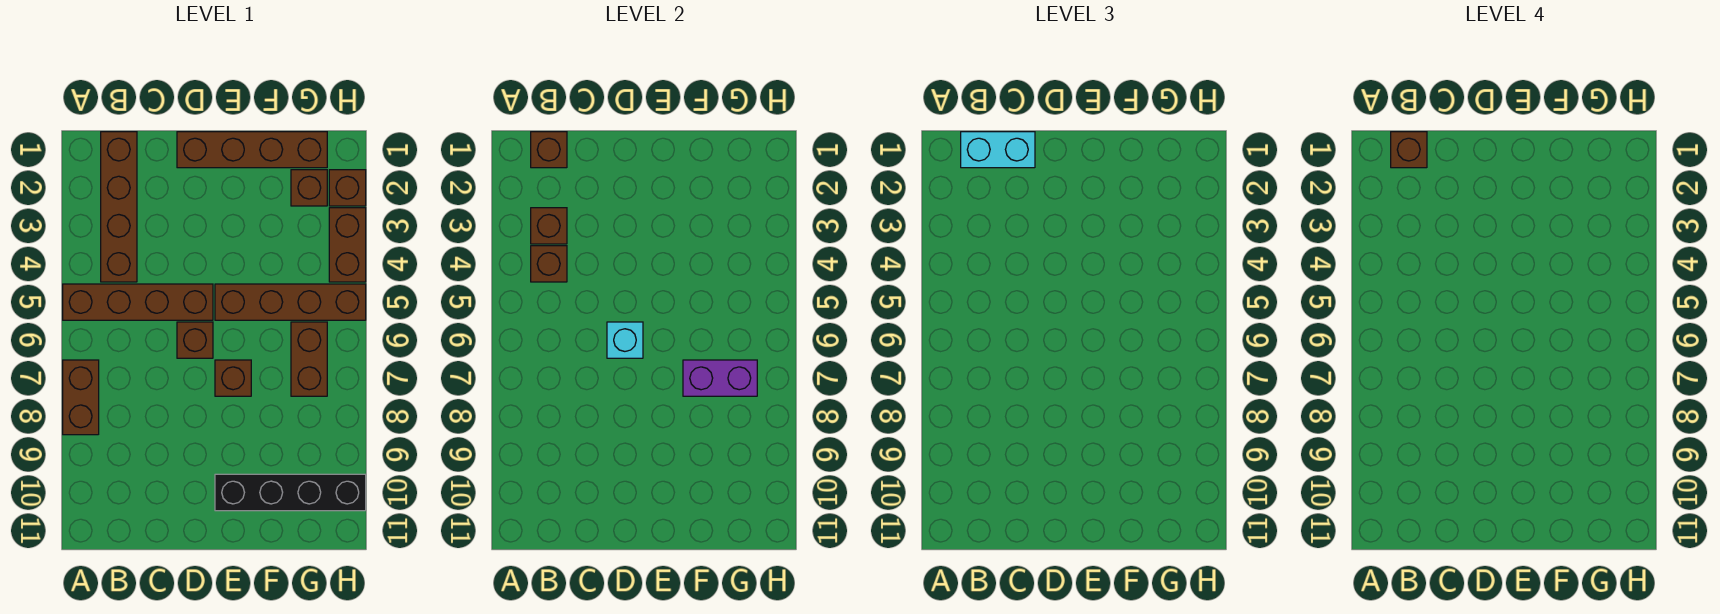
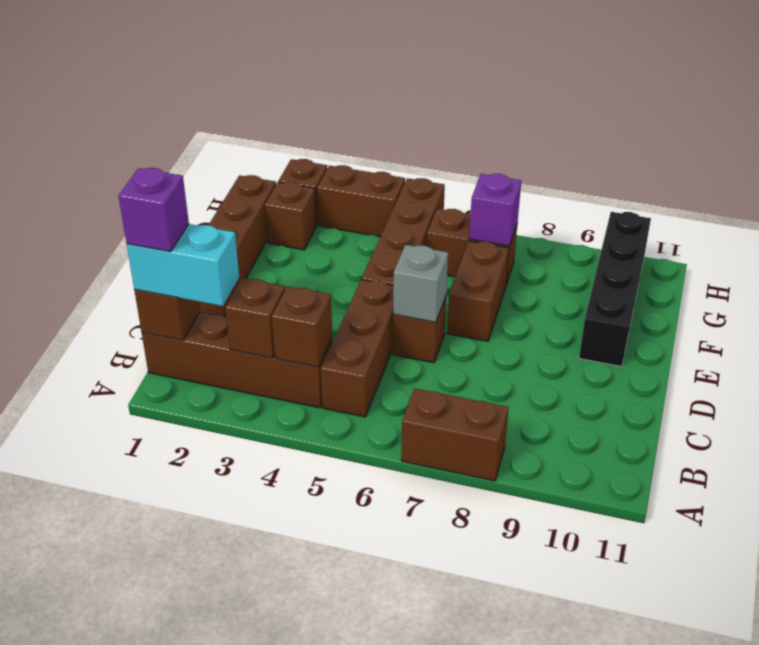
brown 1x4 brick [63,284,213,320] -> brown 1x3 brick [321,279,393,417]
cyan 1x2 brick [961,132,1035,168] -> cyan 1x2 brick turned to [127,224,239,306]
brown 1x1 brick [1391,132,1427,168] -> purple 1x1 brick [119,168,189,252]
cyan 1x1 brick [607,322,643,358] -> grey 1x1 brick [393,245,448,322]
brown 1x1 brick [215,360,251,396] -> brown 1x2 brick [447,241,509,341]
purple 1x2 brick [683,360,757,396] -> purple 1x1 brick [469,174,521,246]

